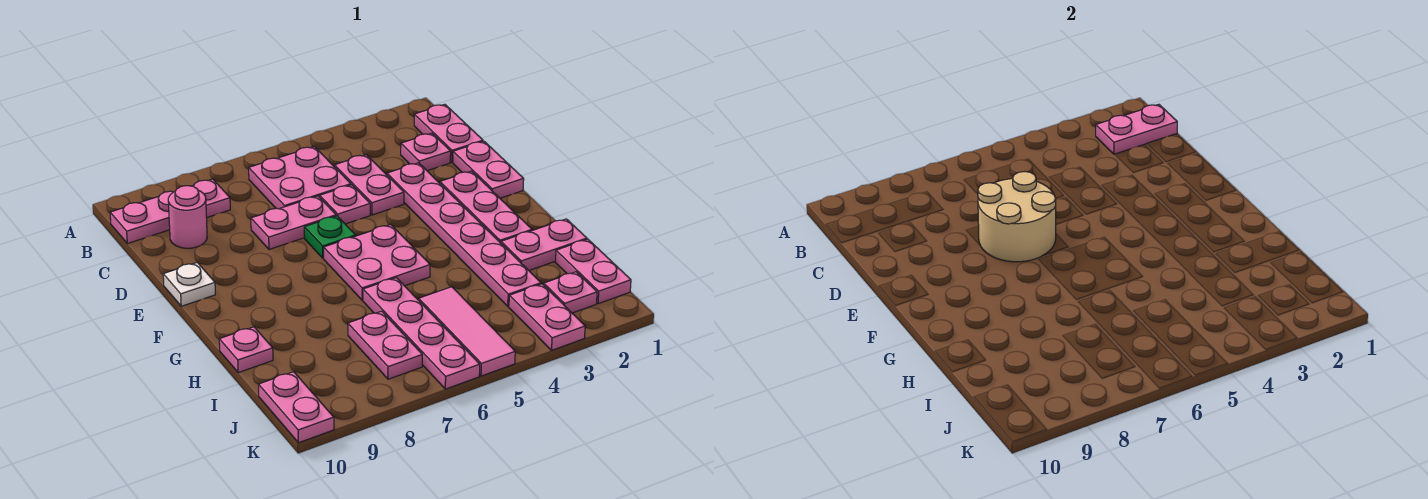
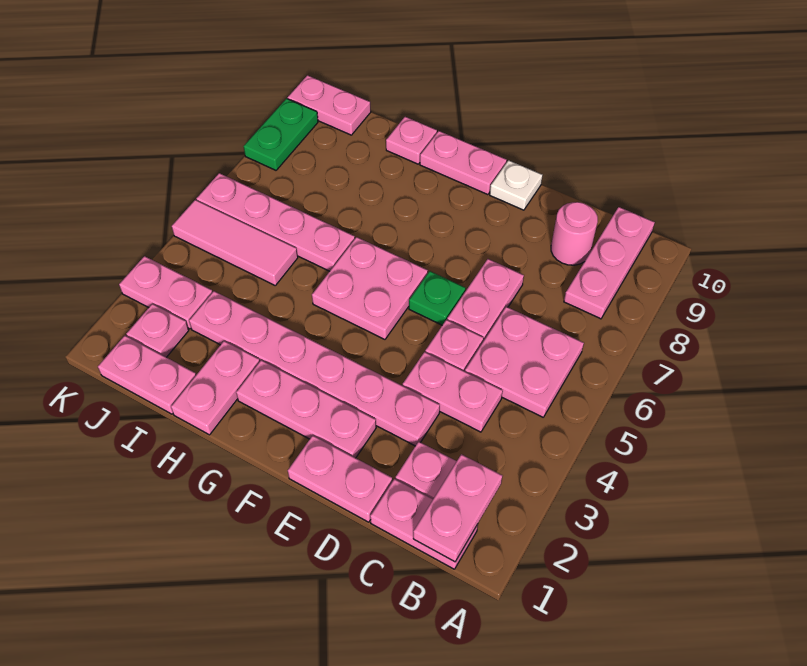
tan 2x2 round brick [978,172,1056,262] -> none
pink 1x2 plate [348,311,422,379] -> pink 1x2 plate moved to [420,131,507,195]
none -> green 1x2 plate [244,99,318,170]

